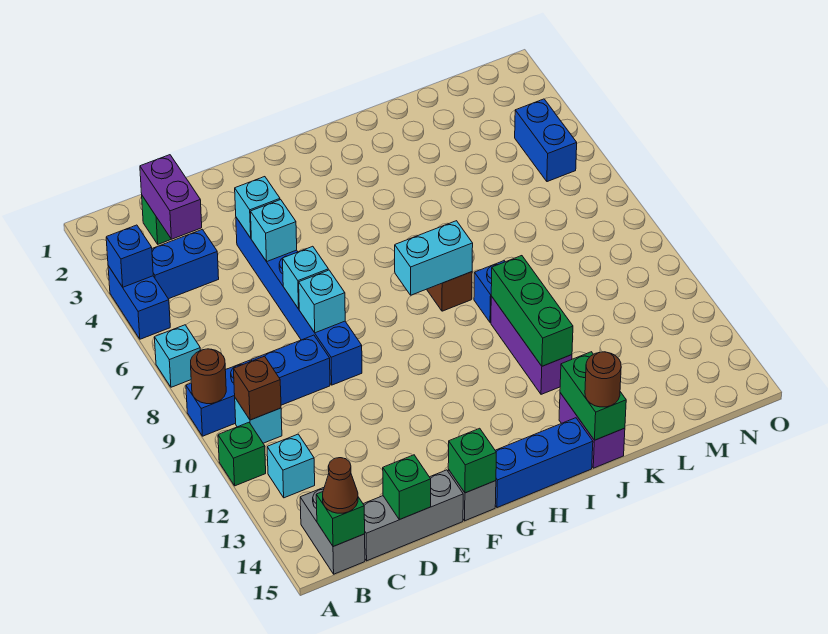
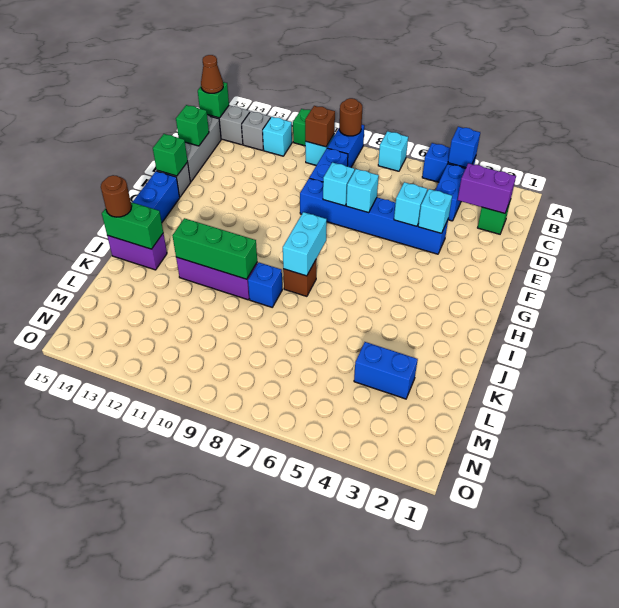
none -> grey 1x1 brick [242,111,271,150]
blue 1x2 brick [515,99,577,182] -> blue 1x2 brick moved to [354,342,418,399]

